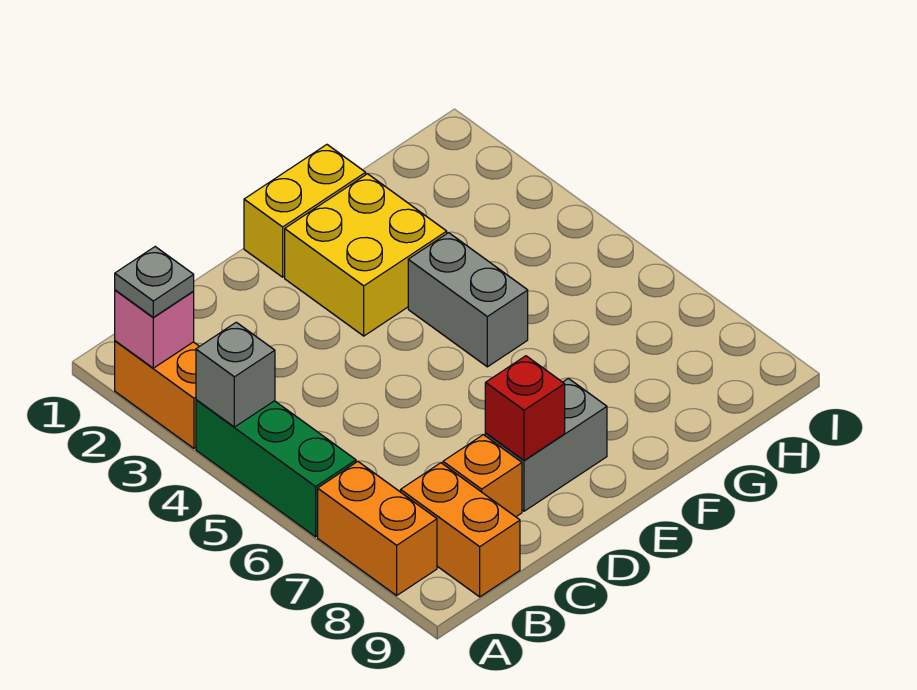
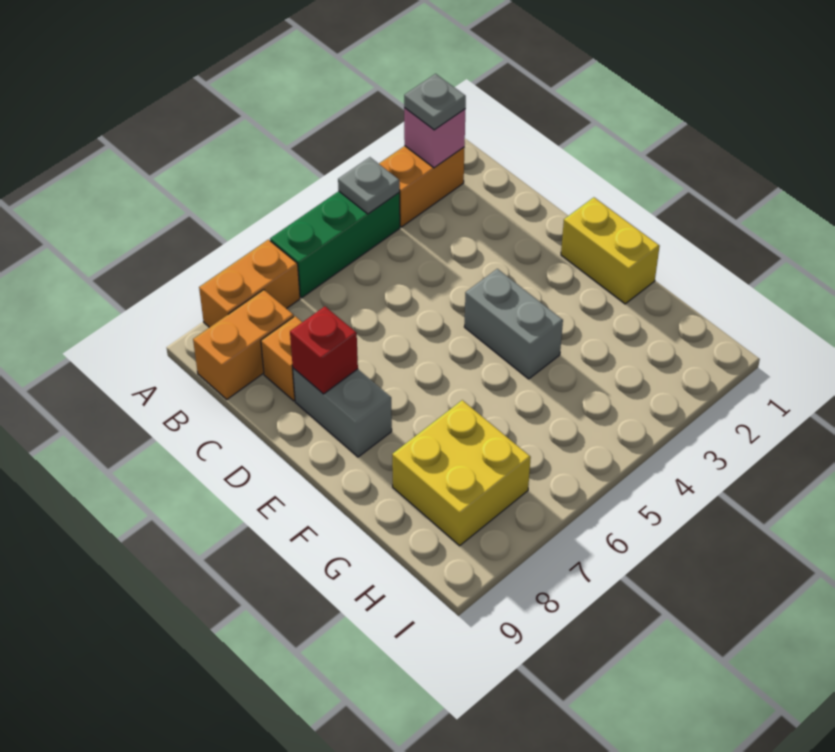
grey 1x1 brick [196,322,275,427] -> grey 1x1 plate [338,157,400,214]
yellow 2x2 brick [285,174,447,336] -> yellow 2x2 brick moved to [392,400,531,546]
grey 1x2 brick [408,233,528,367] -> grey 1x2 brick turned to [464,269,563,379]

